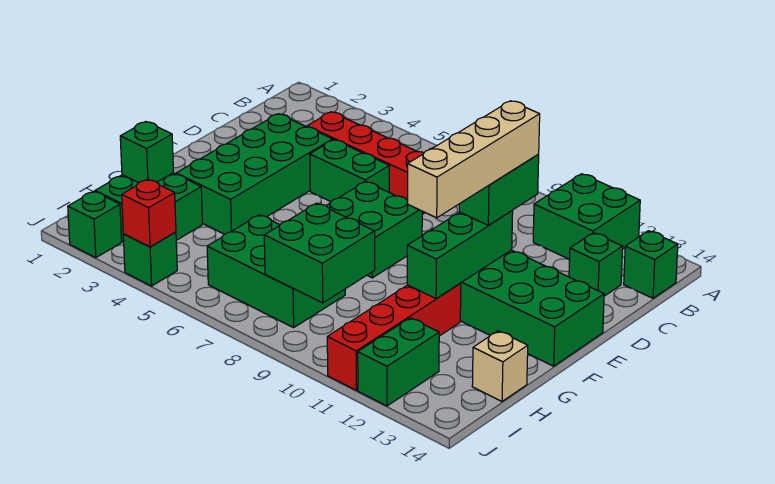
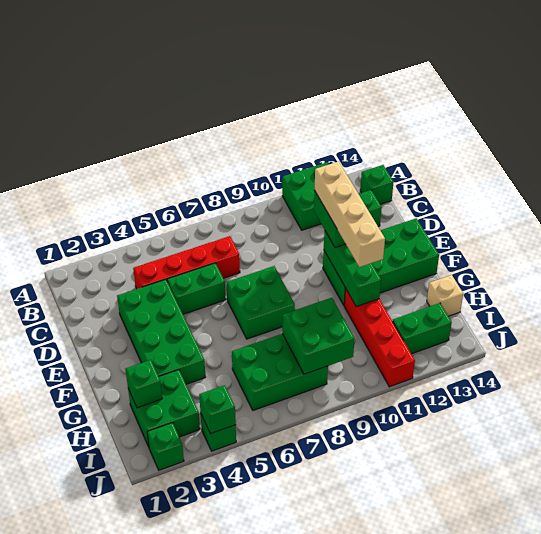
green 1x2 brick [358,318,439,406] -> green 1x2 brick turned to [393,303,452,354]
red 1x1 brick [122,179,176,247] -> green 1x1 brick [199,385,236,434]

